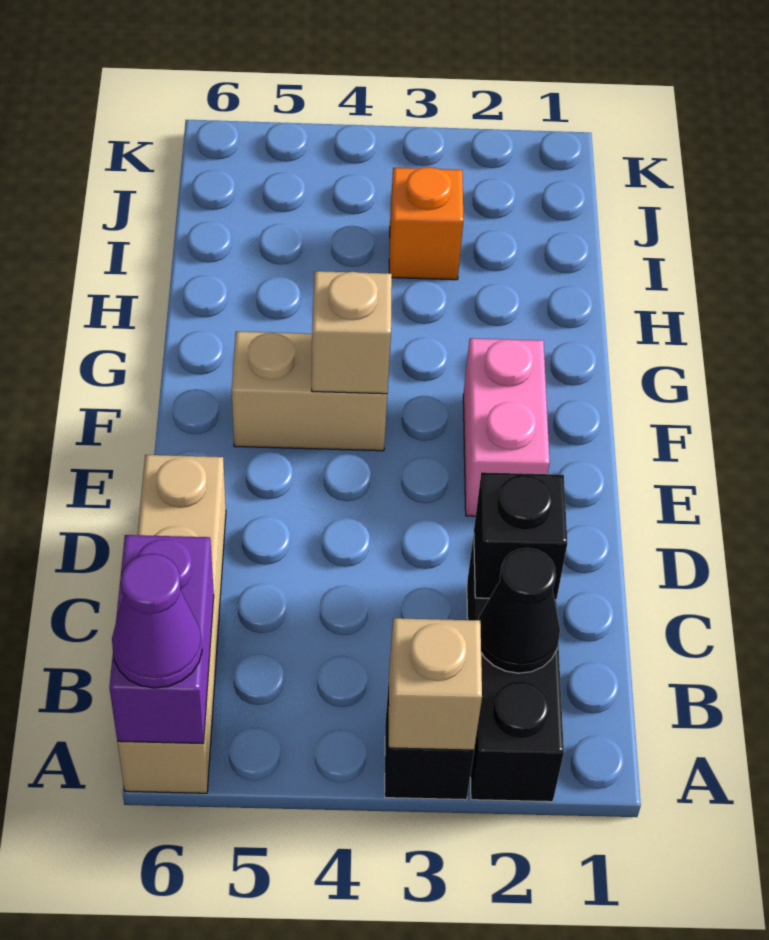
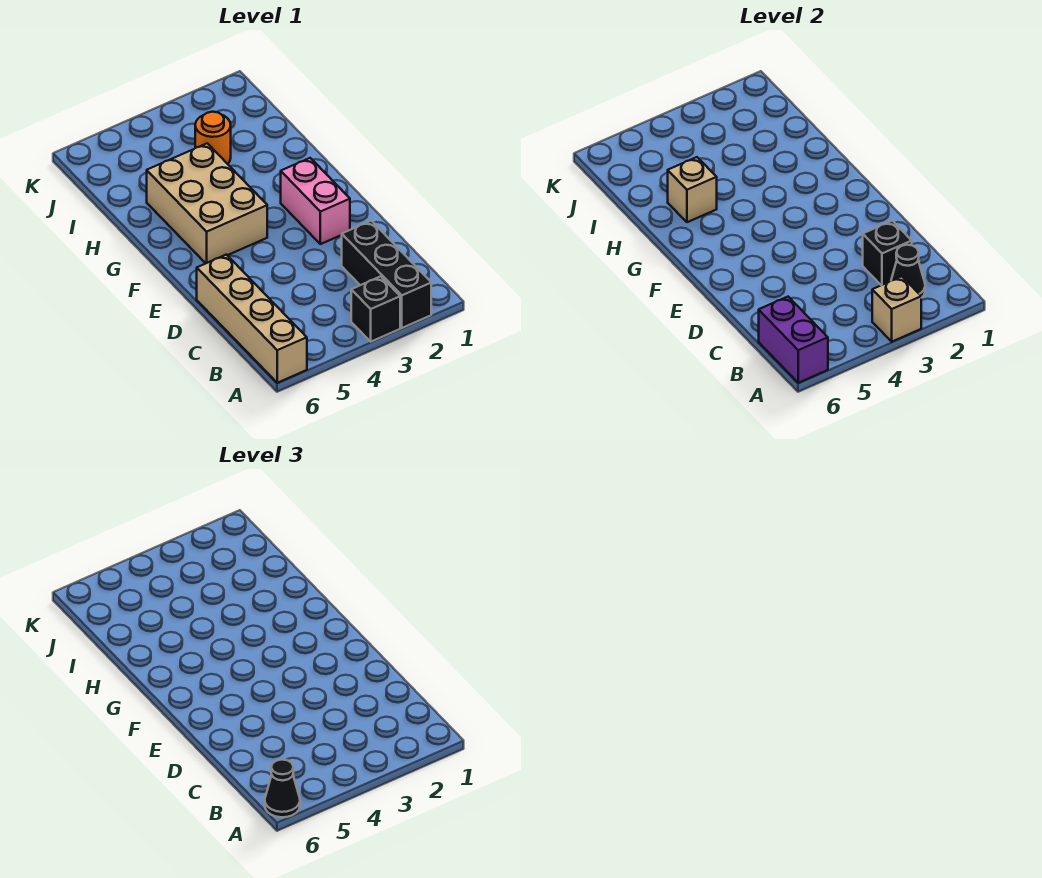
purple 1x1 cone [112,554,202,688] -> black 1x1 cone [265,760,300,817]
tan 1x2 brick [232,331,387,451] -> tan 2x3 brick [147,143,267,263]
tan 1x1 brick [312,271,392,394] -> tan 1x1 brick moved to [668,157,717,222]
orange 1x1 brick [389,167,463,280] -> orange 1x1 round brick [195,112,231,164]

